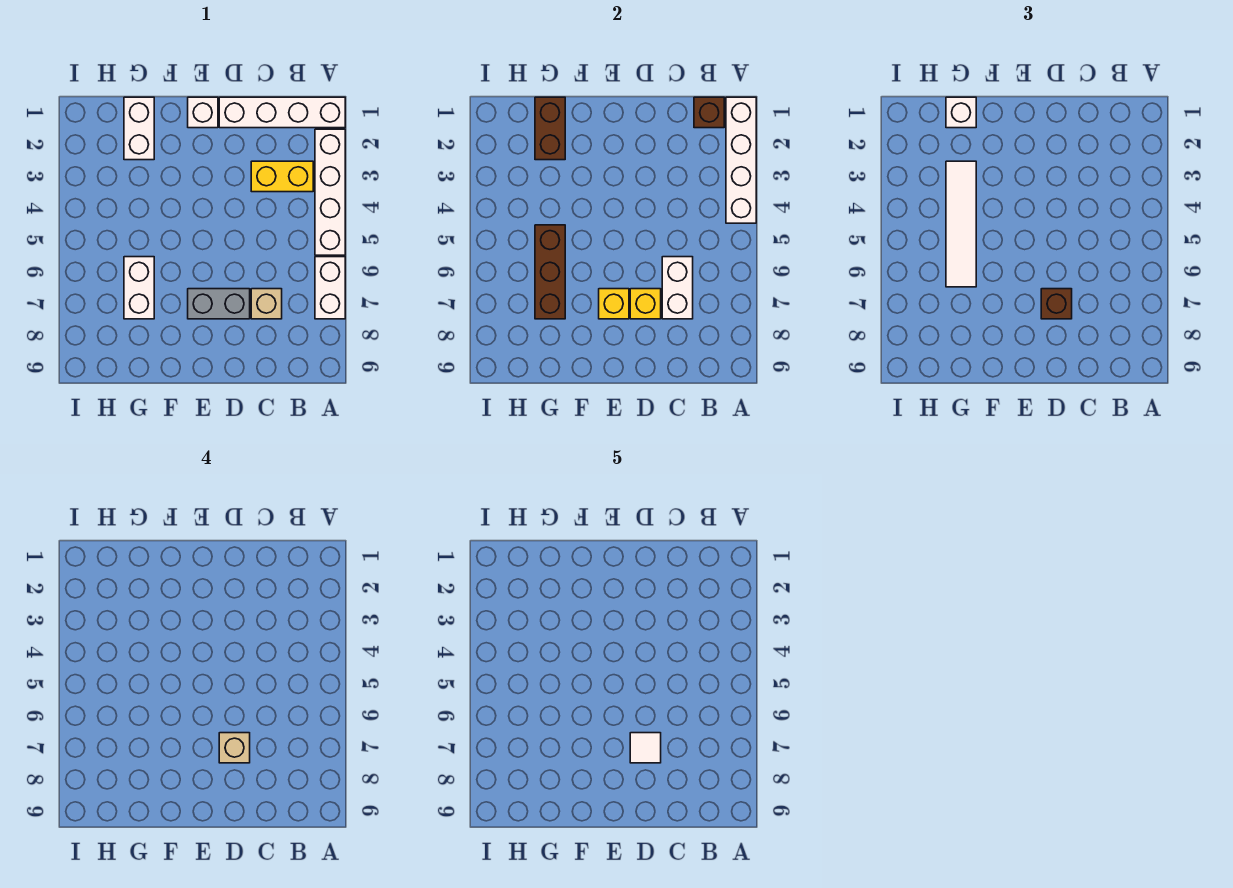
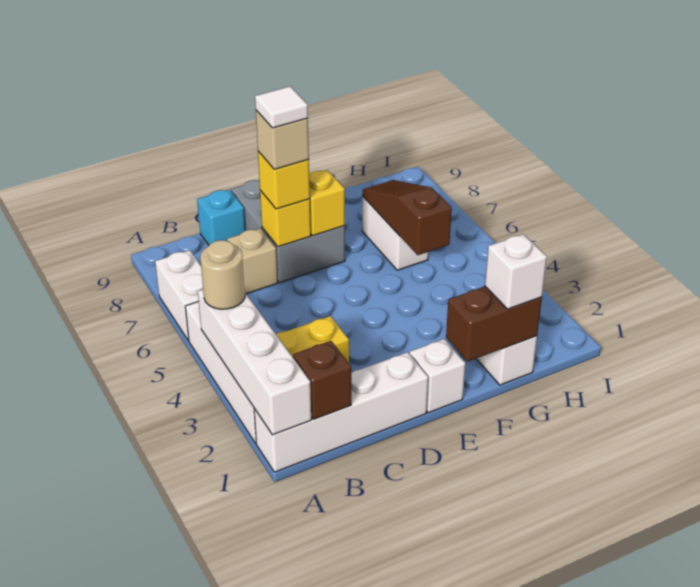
none -> tan 1x1 round brick [200,240,245,309]
white 1x2 brick [662,257,693,319] -> none
none -> cyan 1x1 brick [197,189,245,245]
grey 1x2 brick [188,289,250,319] -> grey 2x3 brick [231,180,345,283]
brown 1x1 brick [1041,289,1072,319] -> yellow 1x1 brick [258,151,310,209]
brown 1x2 brick [535,97,565,160] -> brown 1x2 brick turned to [446,287,542,362]
white 1x4 tile [946,161,976,287] -> none
brown 1x3 brick [535,225,565,319] -> brown 1x3 slope [363,180,452,255]

